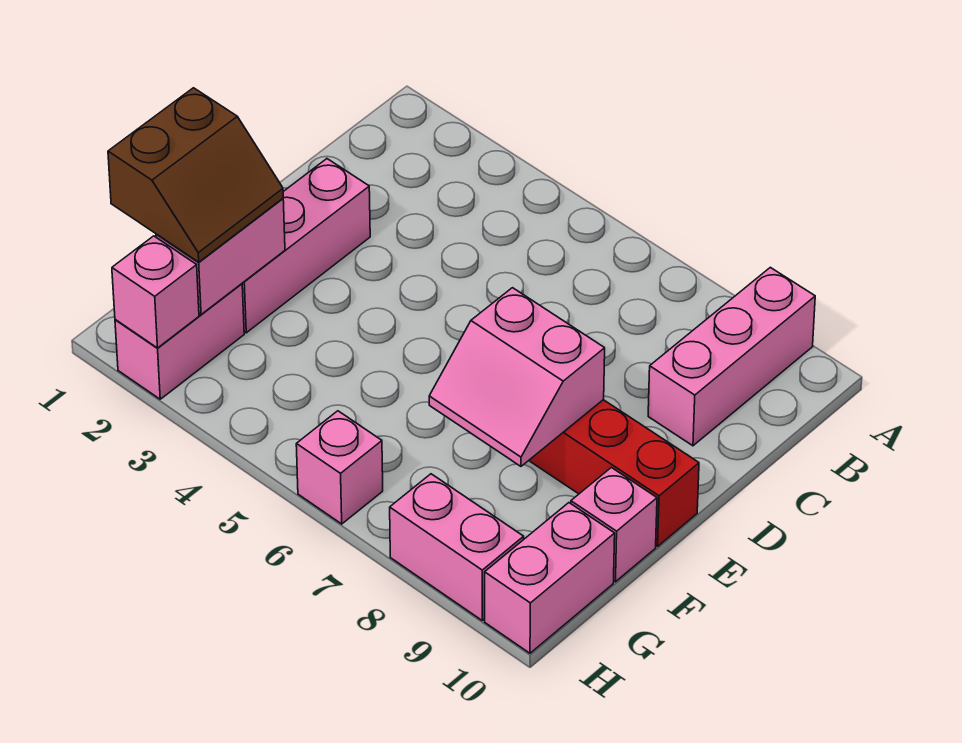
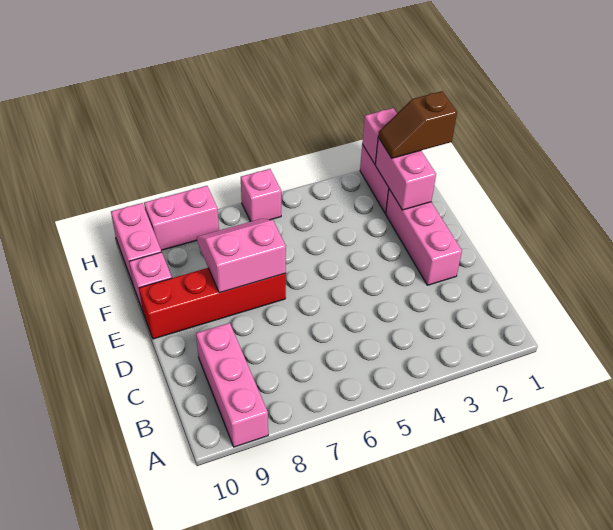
brown 2x2 slope [108,88,283,262] -> brown 1x2 slope [378,91,457,158]

